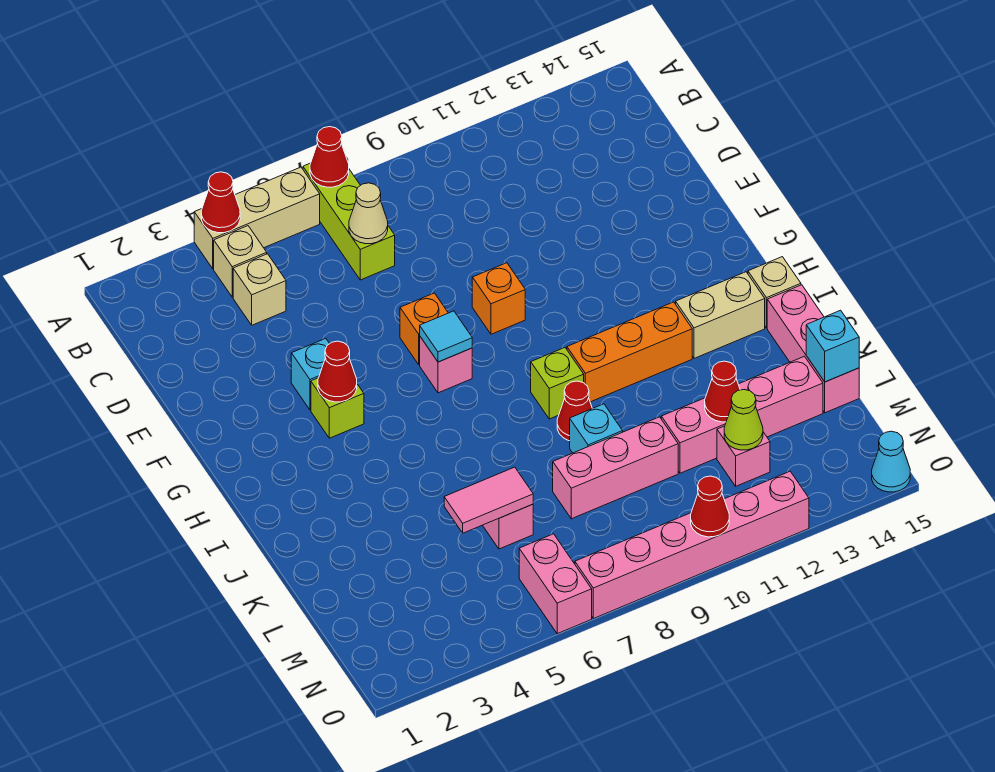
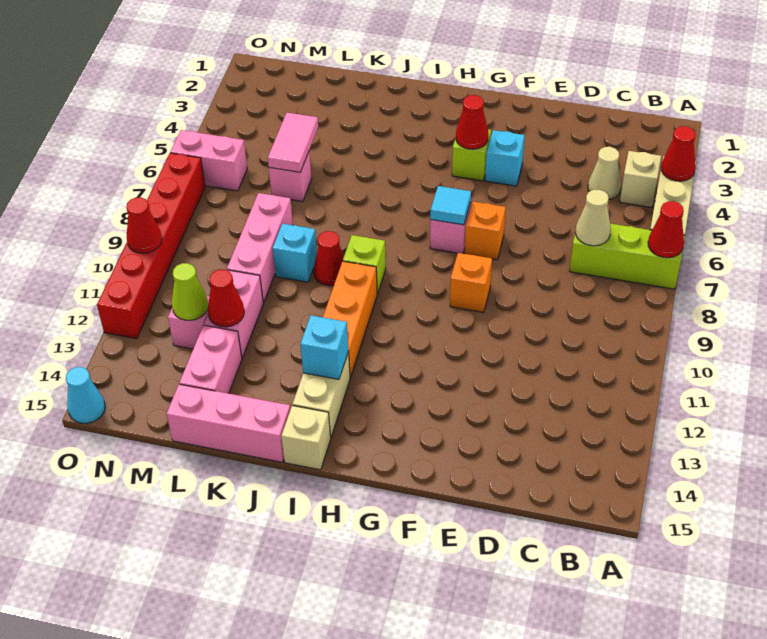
tan 1x1 brick [233,254,286,325] -> tan 1x1 cone [588,147,621,199]
cyan 1x1 brick [806,310,859,382] -> cyan 1x1 brick moved to [300,315,348,379]
pink 1x6 brick [575,471,809,619] -> red 1x6 brick [97,153,205,339]

